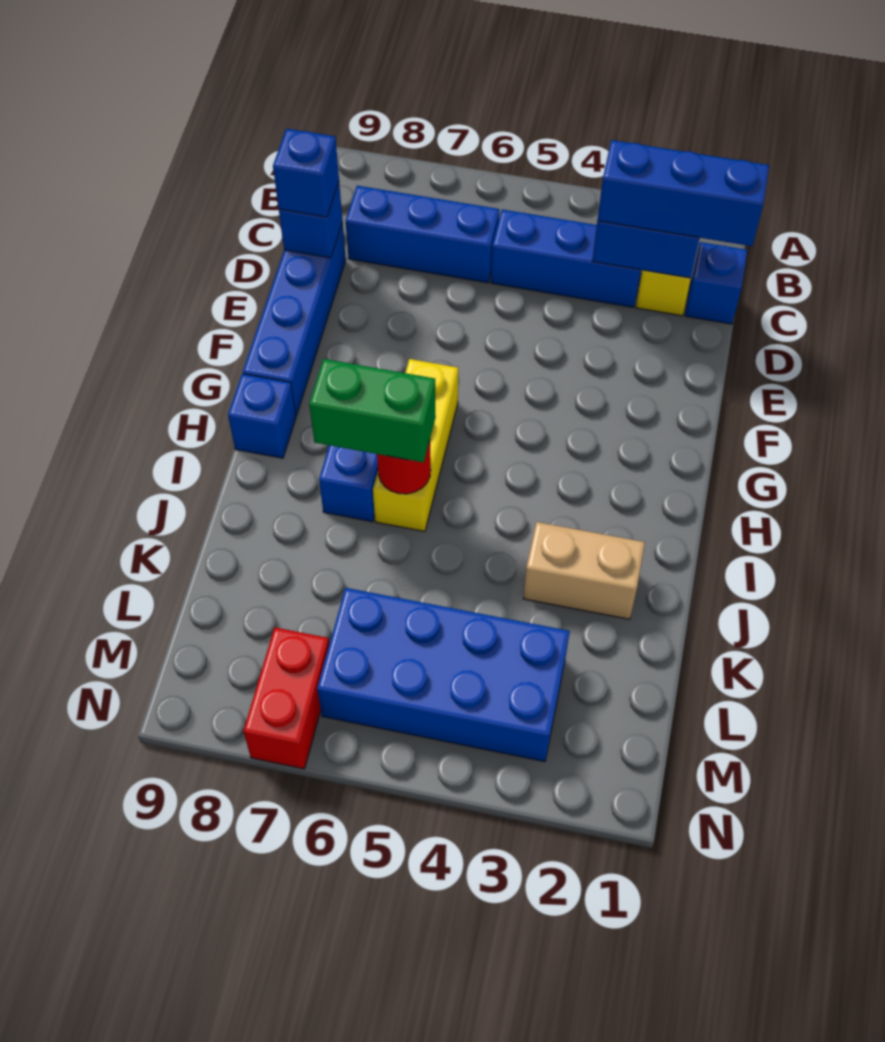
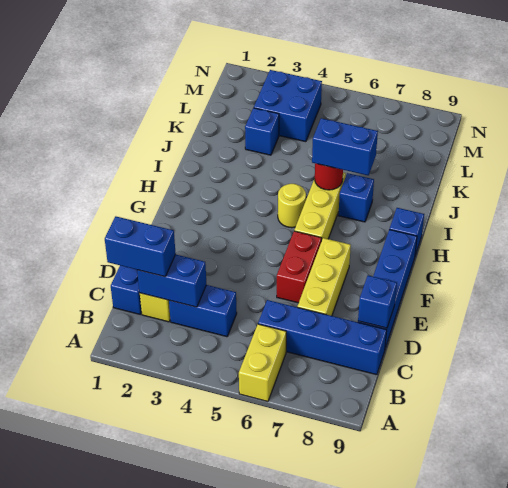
none -> yellow 1x2 brick [239,324,286,401]
blue 1x3 brick [597,140,769,246] -> blue 1x2 brick [105,216,176,277]
blue 1x3 brick [491,209,641,307] -> blue 1x2 brick [169,285,237,337]
blue 1x3 brick [346,186,499,283] -> blue 1x4 brick [258,300,387,375]
none -> yellow 1x3 brick [297,238,351,316]
blue 1x1 brick [273,129,339,217] -> blue 1x1 brick moved to [245,108,279,155]
none -> yellow 1x1 round brick [278,184,306,228]
green 1x2 brick [309,359,436,462] -> blue 1x2 brick [312,118,378,175]
tan 1x2 brick [523,522,645,619] -> none
blue 2x4 brick [317,588,570,762] -> blue 2x2 brick [254,70,322,142]
red 1x2 brick [243,628,329,769] -> red 1x2 brick moved to [277,231,321,303]

